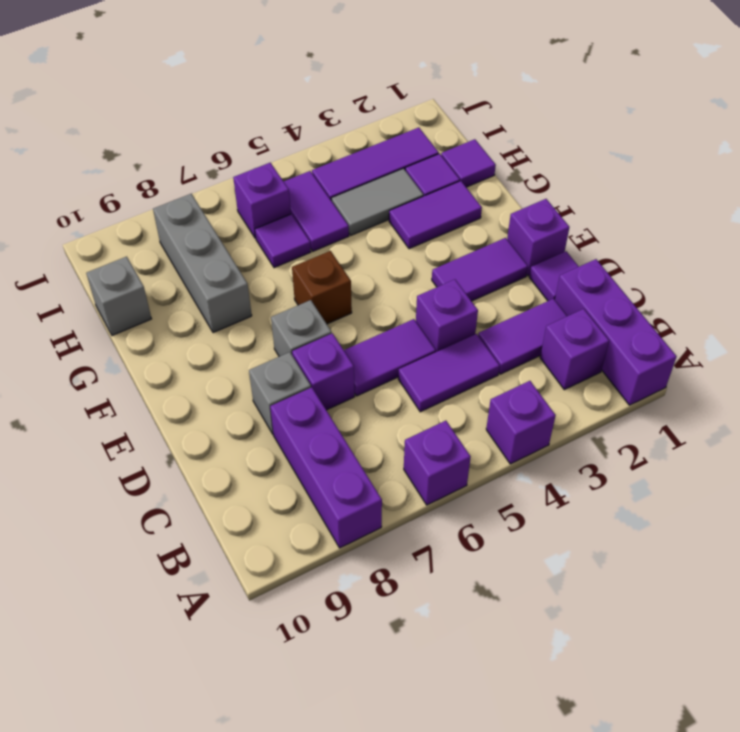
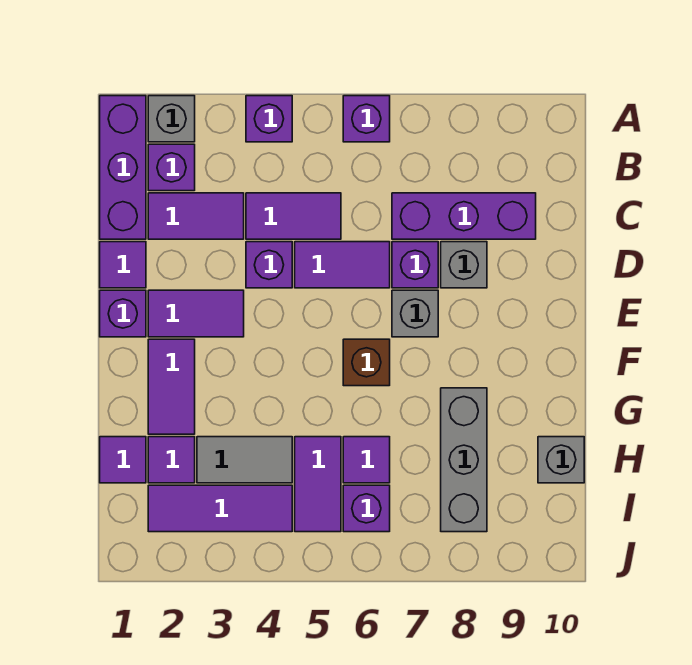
none -> grey 1x1 brick [148,96,195,142]
purple 1x3 brick [270,387,382,548] -> purple 1x3 brick turned to [392,193,536,239]
purple 1x2 tile [389,181,482,249] -> purple 1x2 tile turned to [148,339,195,434]

